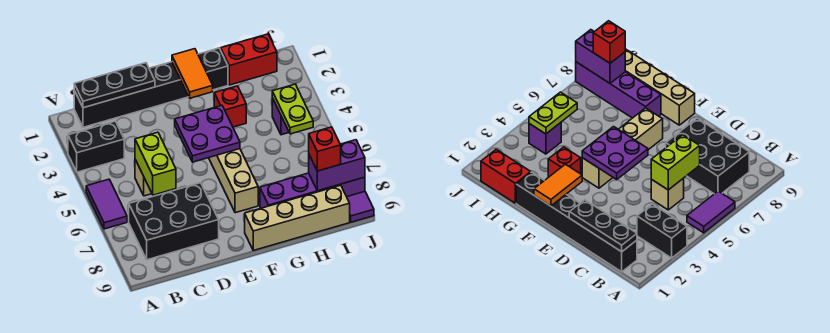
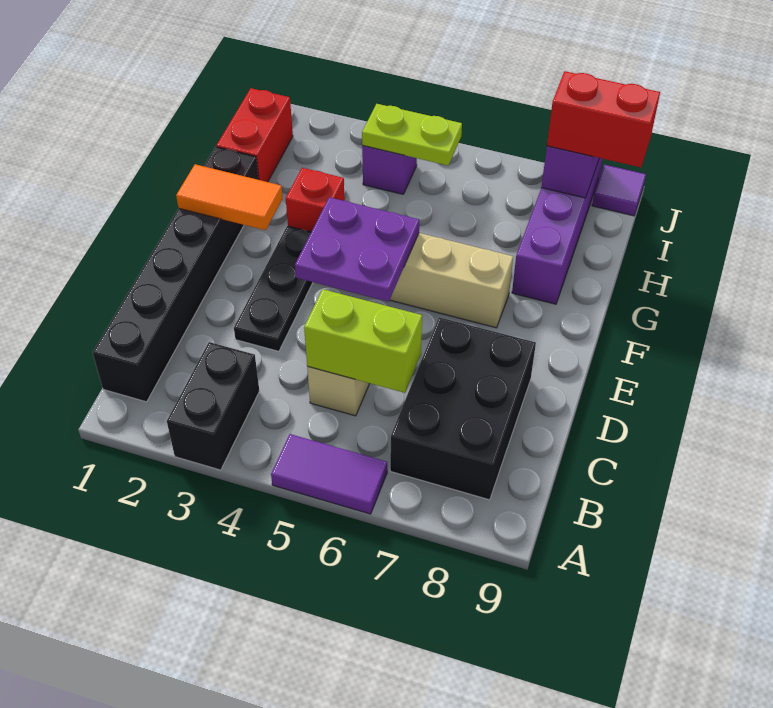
black 1x3 plate [74,63,155,108] -> black 1x3 plate moved to [234,226,313,351]
tan 1x4 brick [245,185,350,250] -> none
red 1x1 brick [309,127,341,171] -> red 1x2 brick [547,71,660,167]

